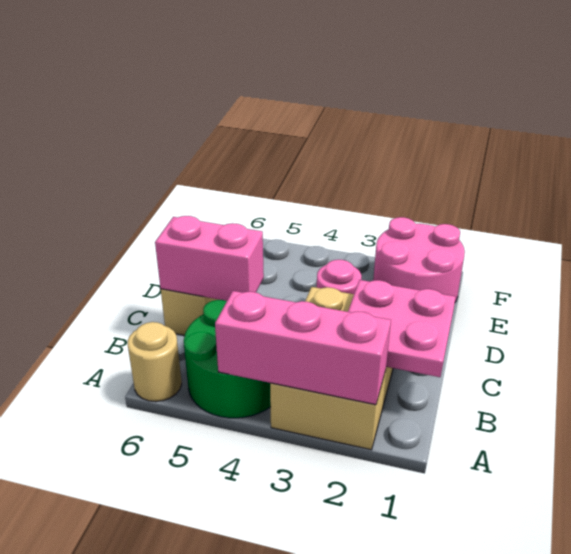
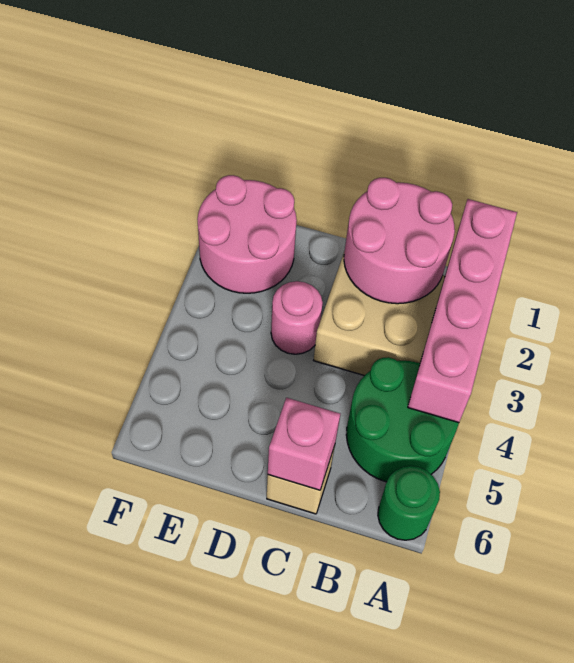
pink 1x3 brick [215,291,391,405] -> pink 1x4 brick [408,199,517,423]
tan 1x1 round brick [128,322,182,402] -> green 1x1 round brick [378,466,440,540]
pink 2x2 plate [348,280,456,377] -> pink 2x2 round brick [344,178,455,304]
pink 1x2 brick [155,216,264,301] -> pink 1x1 brick [268,398,340,490]

